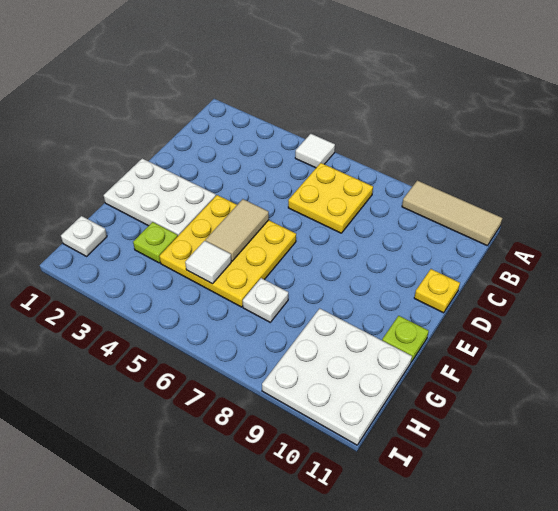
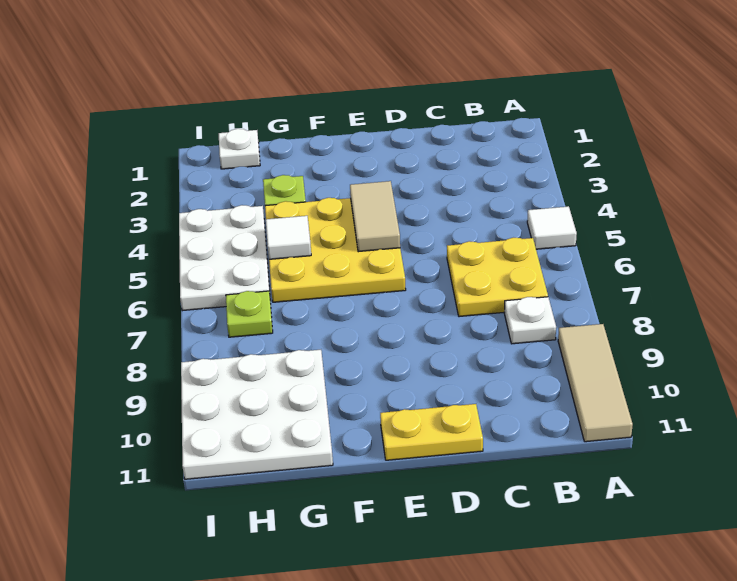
yellow 1x1 plate [414,269,460,313] -> yellow 1x2 plate [380,404,483,460]
white 2x3 plate [104,158,216,235] -> white 2x3 plate moved to [179,205,270,311]
tan 1x2 tile [206,199,269,261] -> tan 1x2 tile turned to [350,181,400,252]
lime 1x1 plate [382,316,429,362] -> lime 1x1 plate moved to [226,291,273,337]
white 1x1 plate [243,278,288,322] -> white 1x1 plate moved to [504,297,556,344]

